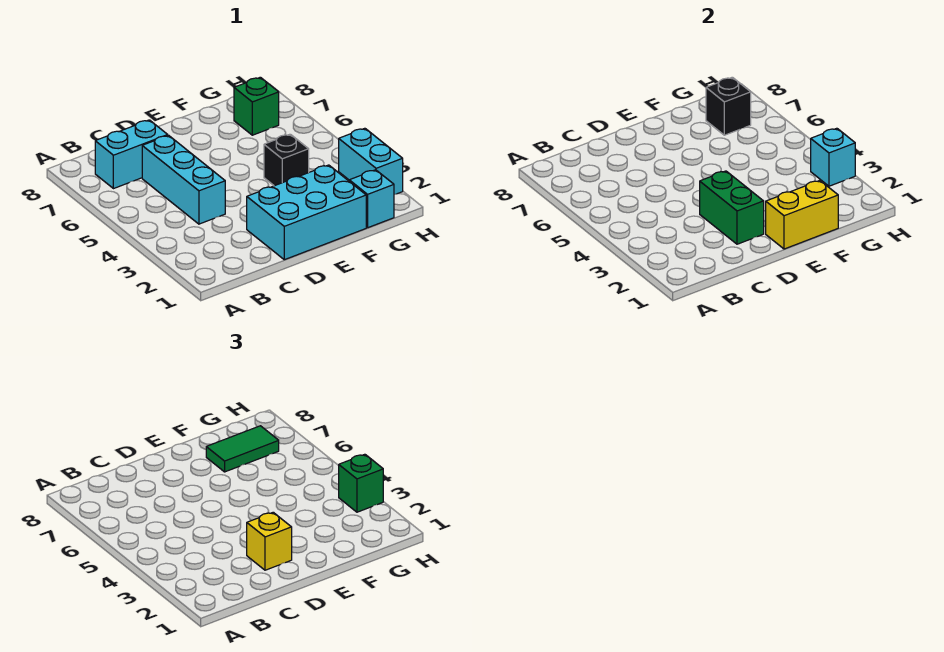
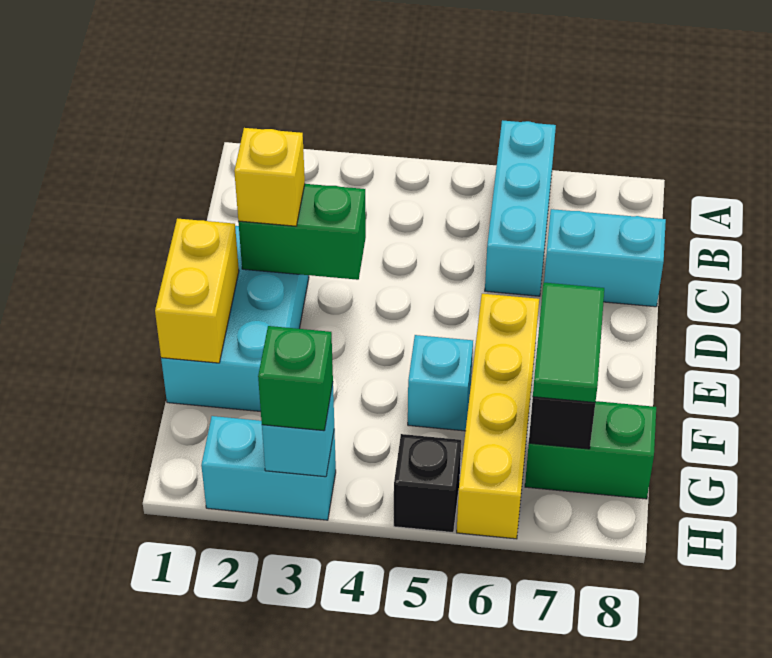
cyan 1x2 brick [95,120,168,189] -> cyan 1x2 brick turned to [544,209,666,307]
cyan 1x3 brick [142,135,225,224] -> cyan 1x3 brick turned to [485,120,556,296]
none -> yellow 1x4 brick [457,294,539,539]
black 1x1 brick [264,134,309,186] -> black 1x1 brick moved to [394,434,461,533]
cyan 1x1 brick [349,170,394,228] -> cyan 1x1 brick moved to [408,335,473,431]
green 1x1 brick [234,77,279,135] -> green 1x2 brick [525,401,656,499]

